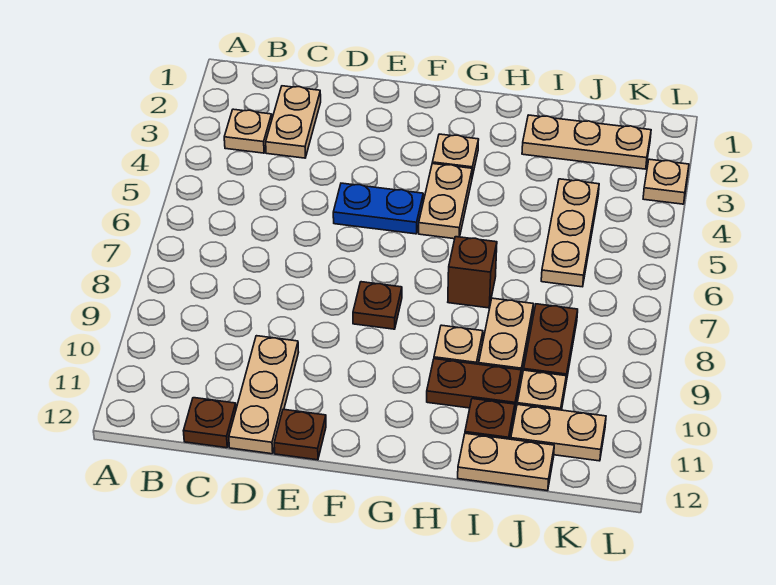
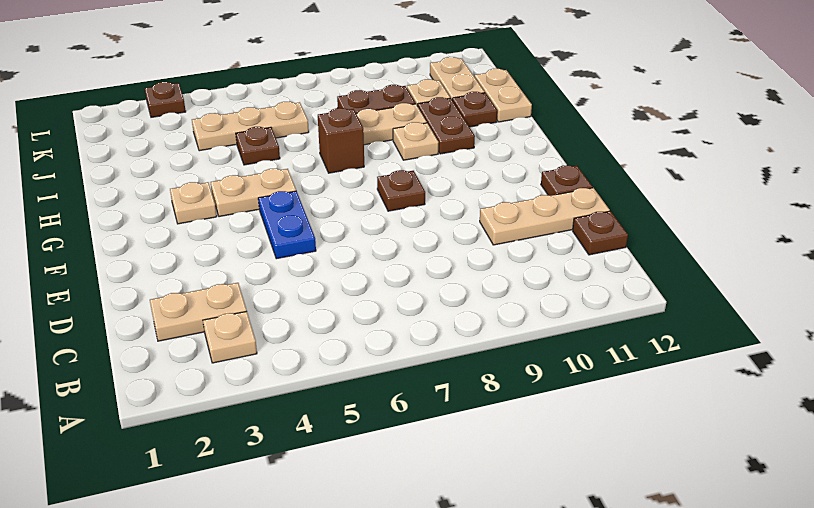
tan 1x3 plate [522,115,651,169] -> none
none -> brown 1x1 plate [236,127,280,165]
tan 1x1 plate [643,159,689,204] -> brown 1x1 plate [145,82,186,117]

